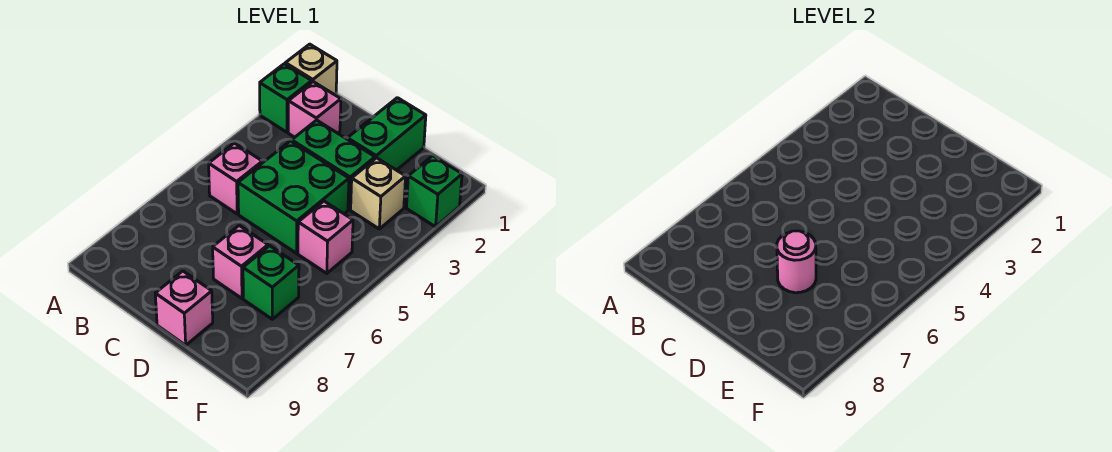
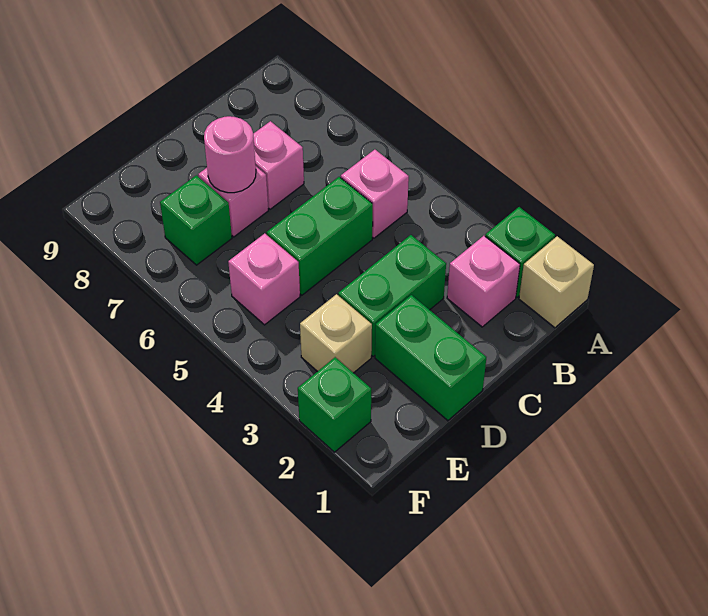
green 2x2 brick [238,141,349,253] -> green 1x2 brick [267,177,373,295]
pink 1x1 brick [155,271,213,345] -> pink 1x1 brick moved to [253,121,304,209]

